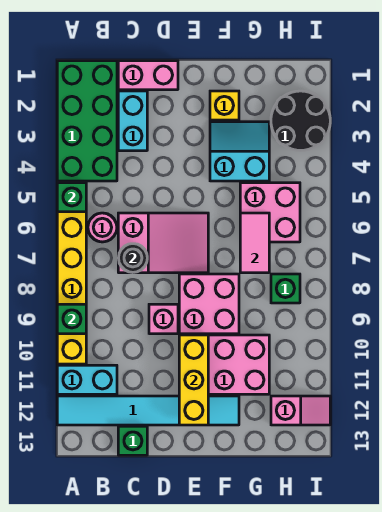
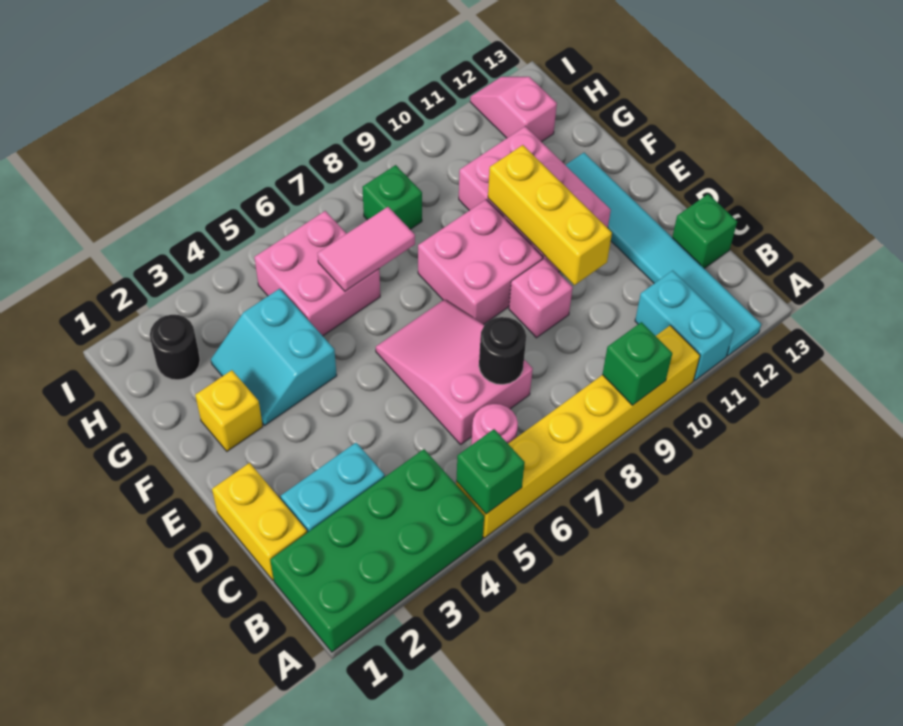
pink 1x2 brick [118,61,178,90] -> yellow 1x2 brick [212,463,307,580]
yellow 1x3 brick [179,335,208,425] -> yellow 1x3 brick turned to [488,145,612,285]
black 2x2 round brick [271,91,330,151] -> black 1x1 round brick [150,315,200,380]

